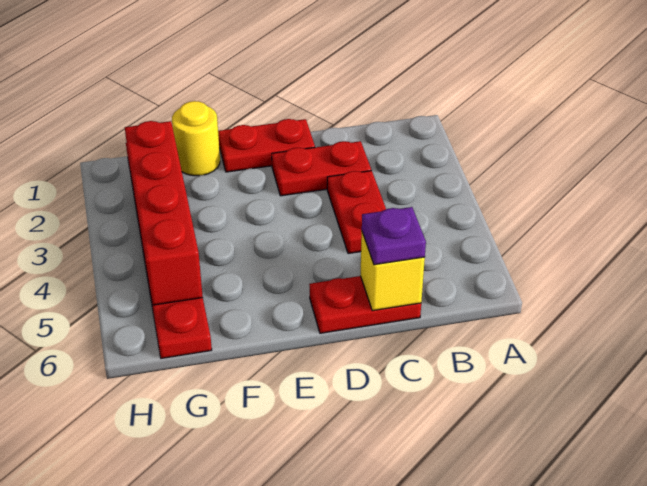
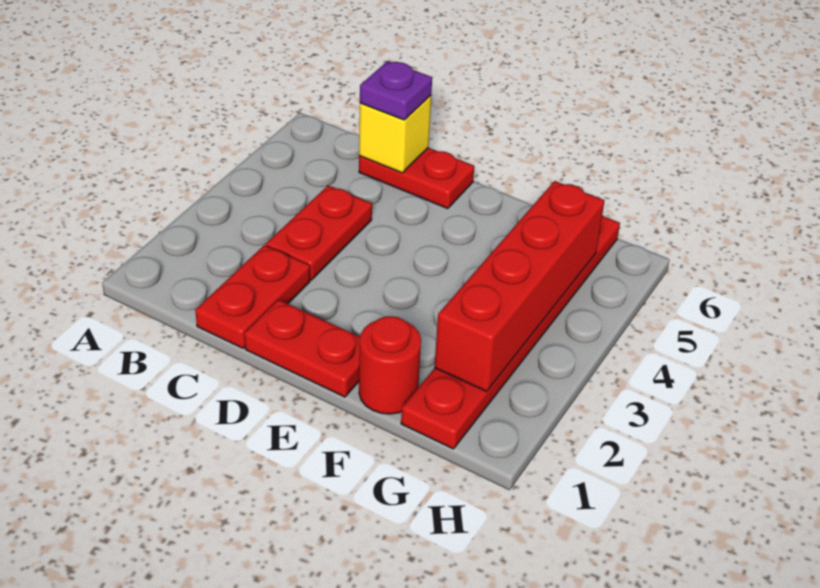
red 1x2 plate [272,141,371,196] -> red 1x2 plate turned to [195,245,310,348]
yellow 1x1 round brick [172,101,220,176] -> red 1x1 round brick [359,316,421,414]

